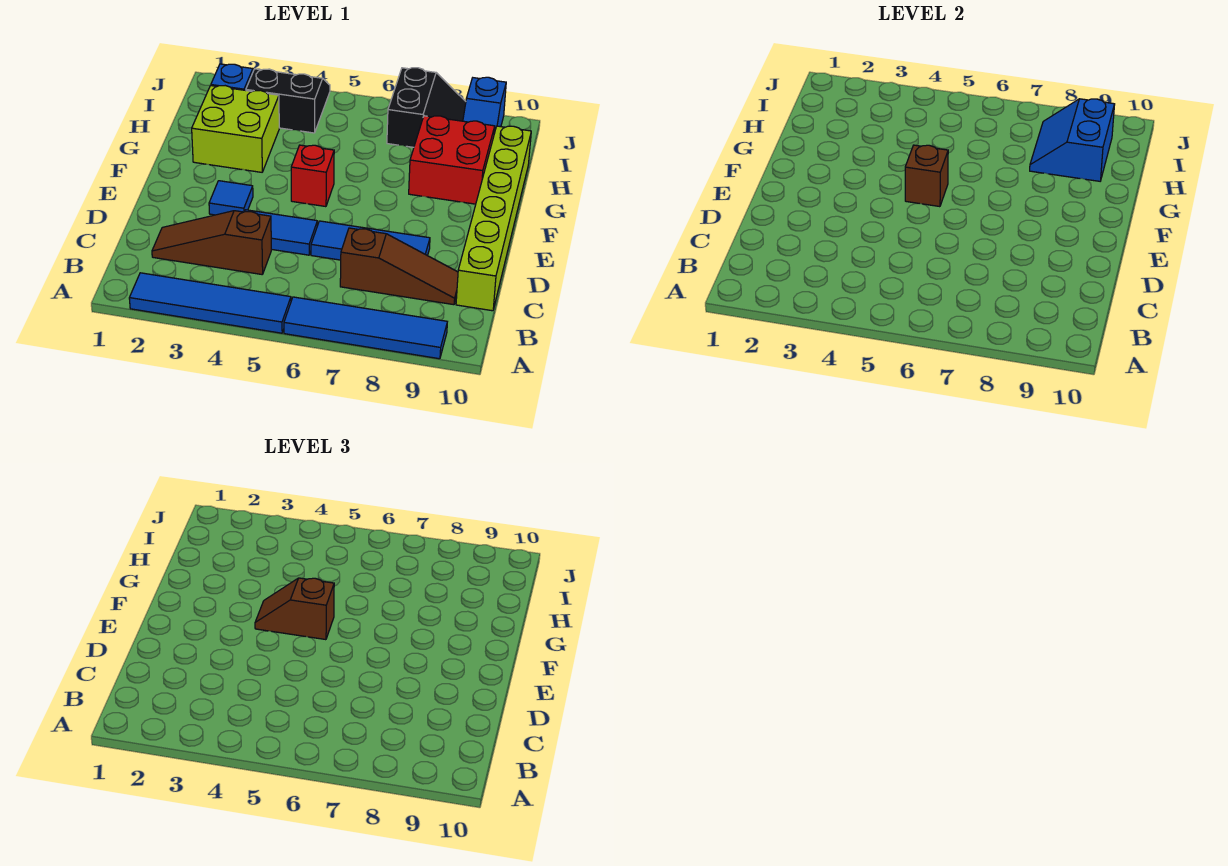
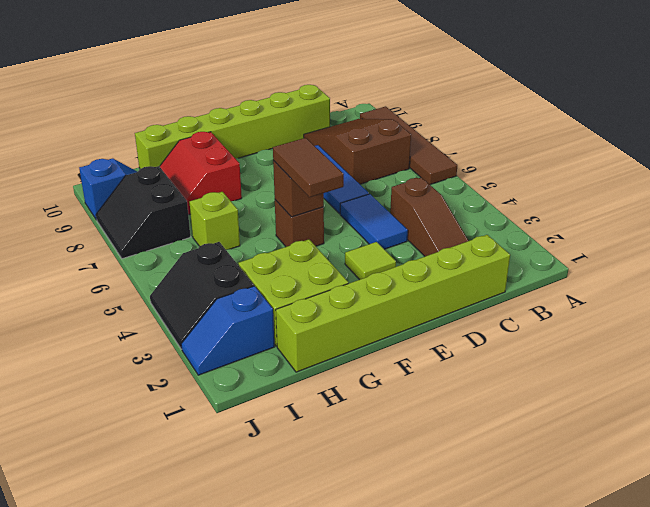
blue 1x4 tile [129,273,291,333] -> none
blue 1x4 tile [284,297,447,359] -> brown 1x4 tile [360,106,457,185]
none -> lime 1x6 brick [276,235,510,372]
brown 1x3 slope [340,228,458,305] -> brown 2x3 slope [304,119,411,184]
blue 1x1 tile [209,181,253,215] -> lime 1x1 tile [345,242,396,280]
brown 1x2 slope [255,578,334,640] -> brown 1x2 tile [273,138,344,197]
red 1x1 brick [291,145,334,207] -> brown 1x1 brick [275,200,324,247]
red 2x2 brick [409,116,495,204] -> red 2x2 slope [160,132,242,215]
none -> lime 1x1 brick [190,192,240,250]
blue 2x2 slope [1030,99,1115,181] -> none
black 2x2 slope [387,68,466,147] -> black 2x2 slope turned to [96,166,190,259]

